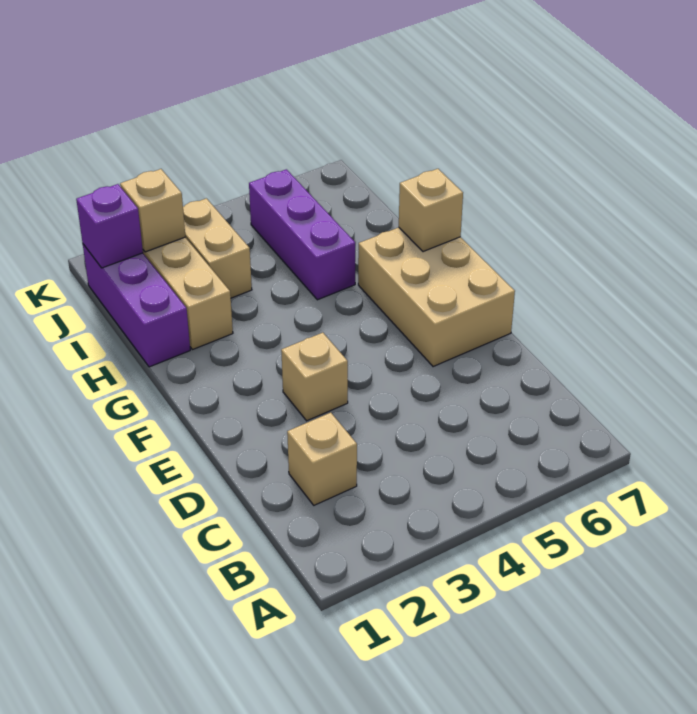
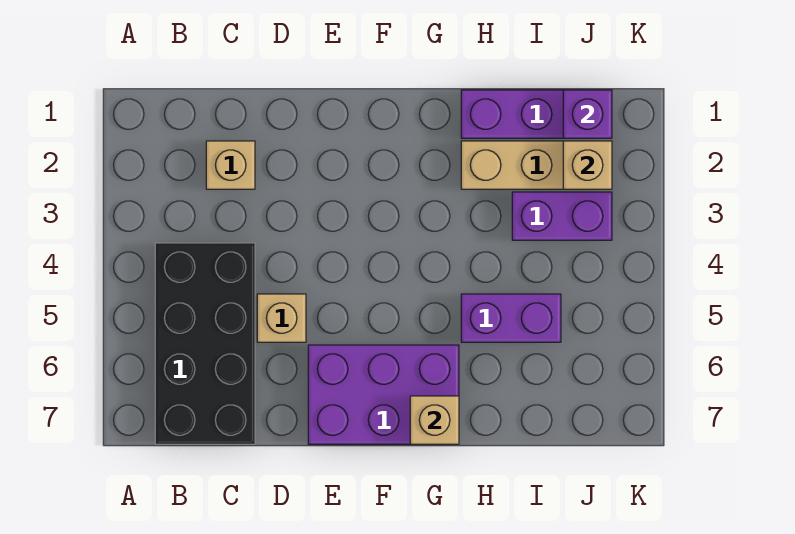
none -> black 2x4 brick [155,243,255,444]
tan 1x1 brick [281,333,348,421] -> tan 1x1 brick moved to [257,294,306,342]
tan 2x3 brick [358,228,515,367] -> purple 2x3 brick [308,345,459,444]
purple 1x3 brick [249,169,355,300] -> purple 1x2 brick [461,294,561,342]
tan 1x2 brick [183,198,252,298] -> purple 1x2 brick [512,192,612,240]

